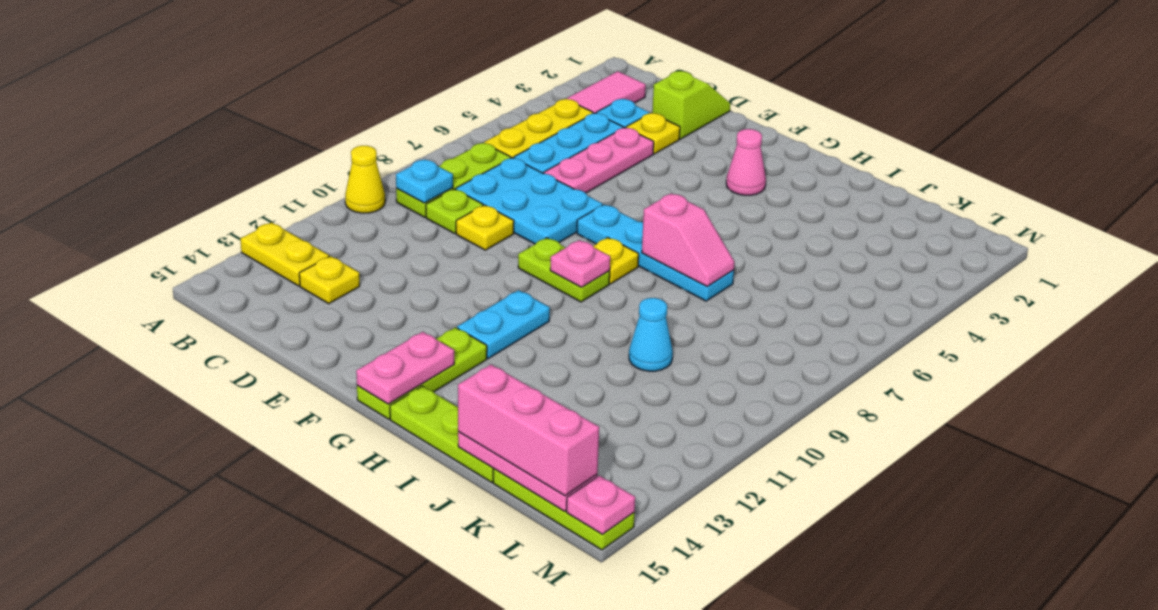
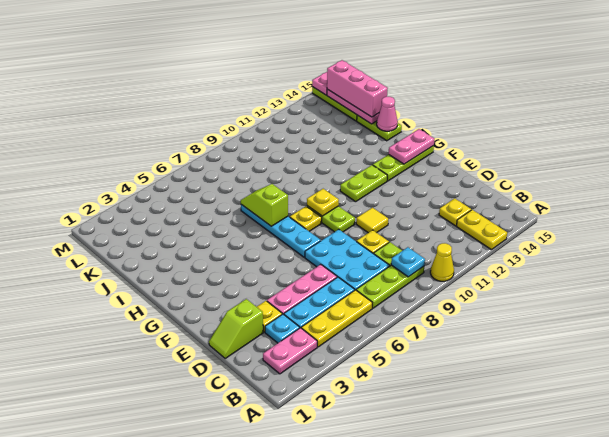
pink 1x2 tile [567,71,646,113] -> pink 1x2 plate [263,328,317,374]
none -> yellow 1x1 tile [356,208,388,233]
pink 1x1 cone [726,129,766,195] -> pink 1x1 cone moved to [377,97,398,131]
pink 1x1 plate [550,240,610,287] -> yellow 1x1 plate [307,189,339,216]
cyan 1x2 plate [457,290,550,358] -> lime 1x2 plate [340,165,387,202]
pink 1x2 slope [642,193,735,287] -> lime 1x2 slope [241,184,288,226]
lime 1x3 plate [390,386,494,482] -> lime 1x2 plate [357,115,402,141]
cyan 1x1 cone [629,298,673,371] -> none

